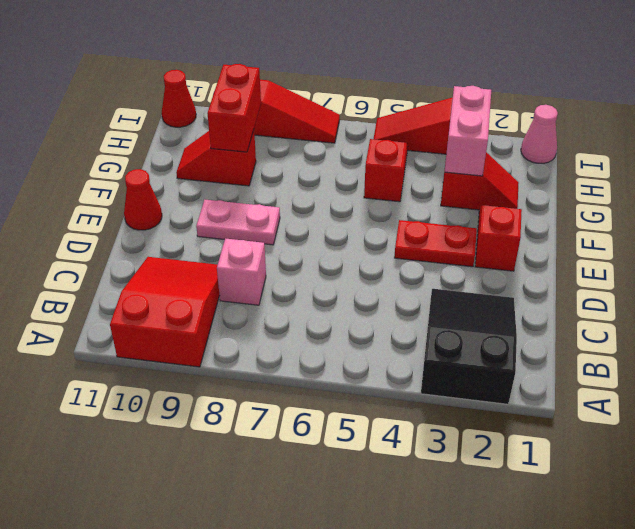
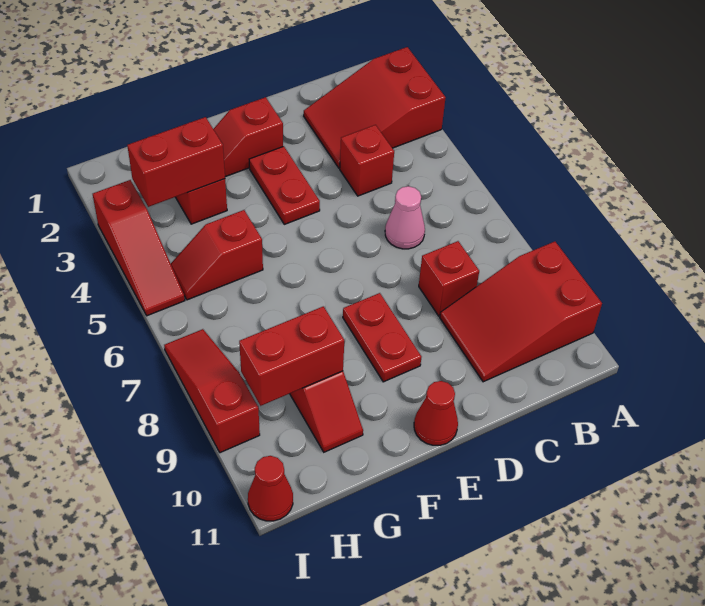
black 2x3 slope [421,289,517,404] -> red 2x3 slope [304,47,446,168]
none -> red 1x1 brick [340,125,394,196]
pink 1x1 brick [217,239,266,305] -> red 1x1 brick [419,241,479,316]
pink 1x2 plate [196,200,280,245] -> red 1x2 plate [343,293,421,382]
pink 1x2 brick [445,86,491,176] -> red 1x2 brick [127,117,225,207]
pink 1x1 cone [521,105,558,163] -> pink 1x1 cone moved to [385,186,425,249]

